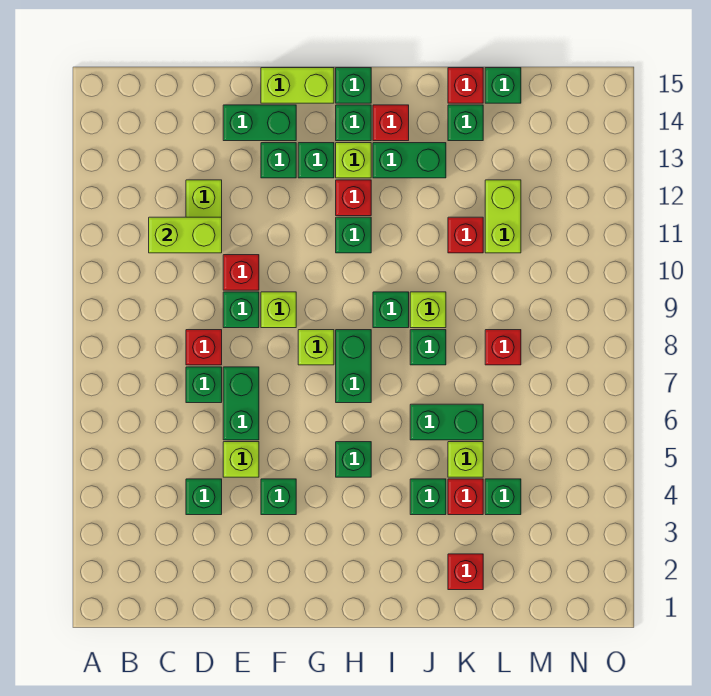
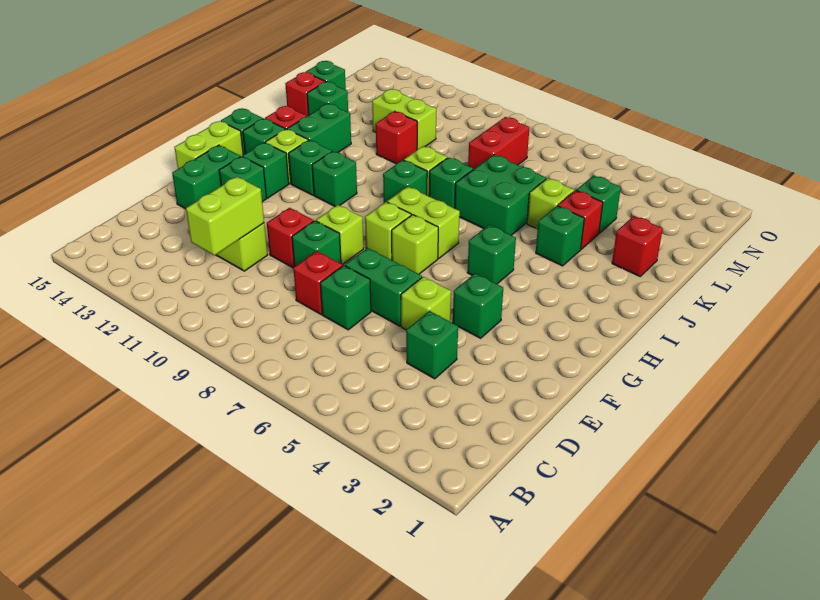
none -> lime 1x1 brick [392,215,438,274]
green 1x2 brick [336,330,371,403] -> lime 1x2 brick [387,186,460,259]
red 1x1 brick [336,180,371,216] -> green 1x1 brick [288,140,332,195]
green 1x2 brick [410,404,483,440] -> green 2x2 brick [455,155,546,235]
red 1x1 brick [485,330,521,365] -> red 1x2 brick [468,117,529,170]

